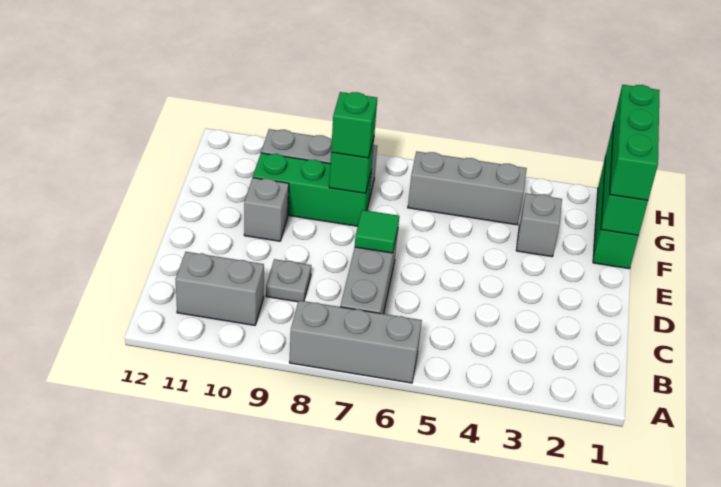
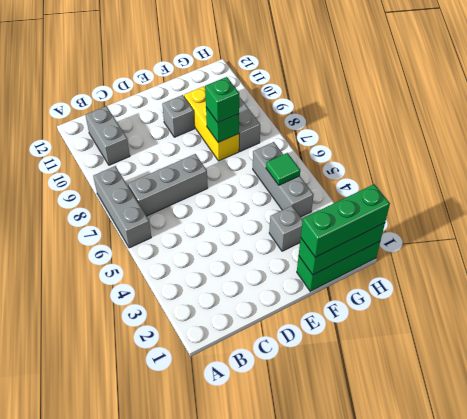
grey 1x1 plate [266,259,311,302] -> none
green 1x1 tile [355,210,399,253] -> green 1x1 tile moved to [266,153,300,185]
green 1x3 brick [253,153,371,226] -> yellow 1x3 brick [184,86,239,161]

